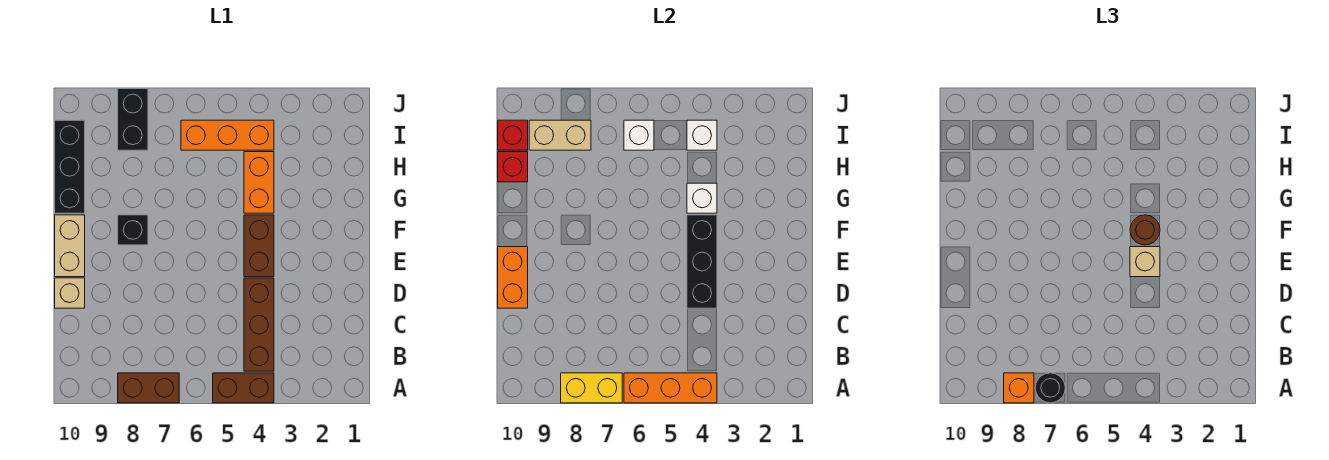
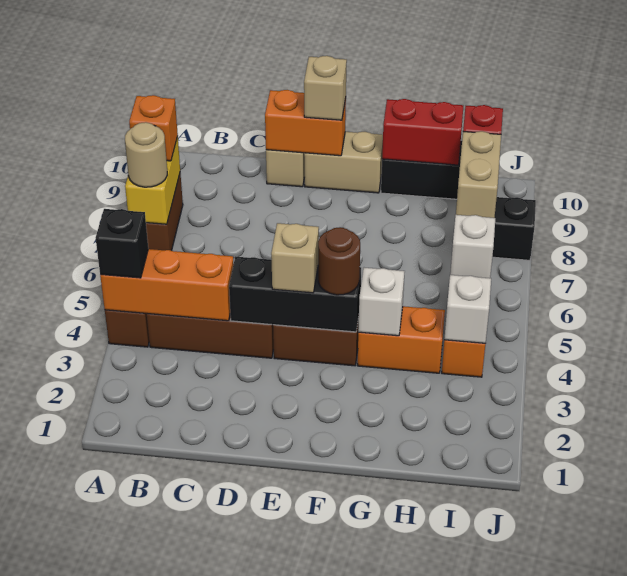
orange 1x3 brick [624,373,717,403] -> orange 1x3 brick turned to [100,249,233,321]
black 1x1 round brick [1035,373,1065,403] -> tan 1x1 round brick [125,122,167,187]
none -> tan 1x1 brick [304,56,347,120]
black 1x1 brick [118,215,148,245] -> black 1x1 brick moved to [96,209,148,278]
red 1x1 brick [498,152,528,182] -> red 1x2 brick [382,99,463,165]

